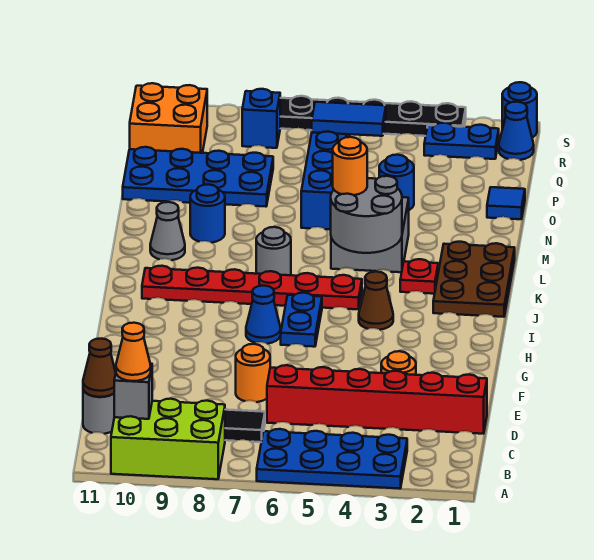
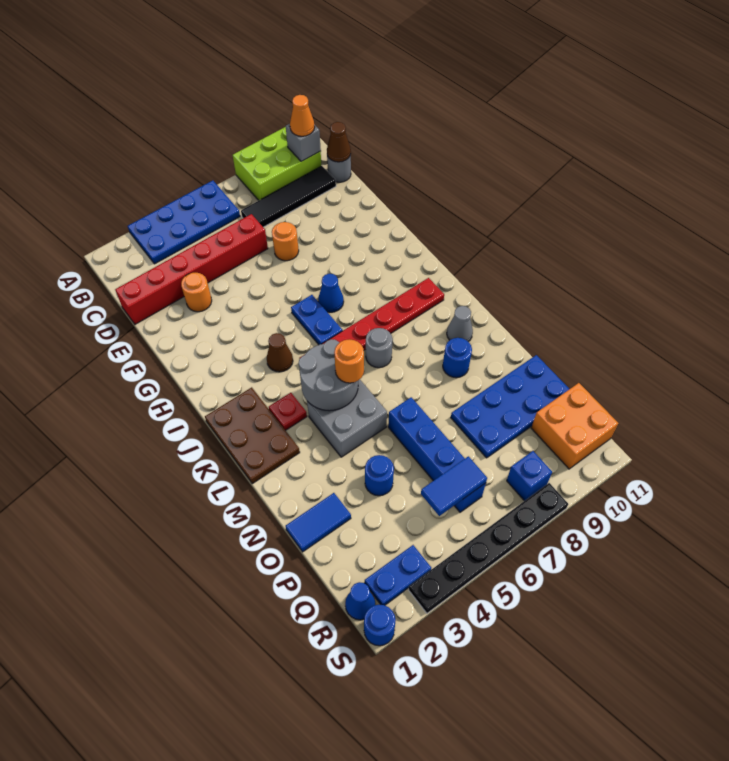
blue 1x1 tile [487,187,525,219] -> blue 1x2 tile [286,493,351,552]

